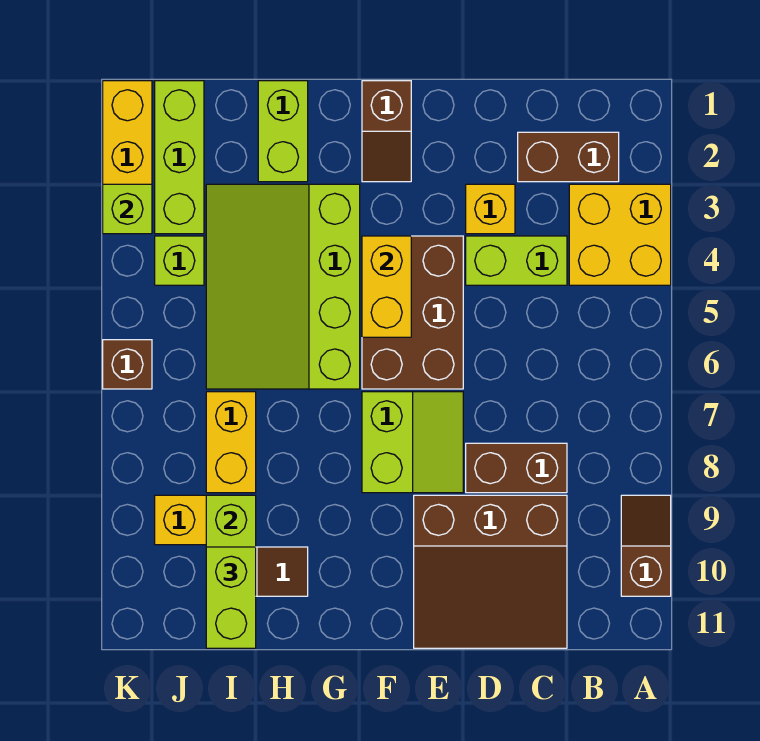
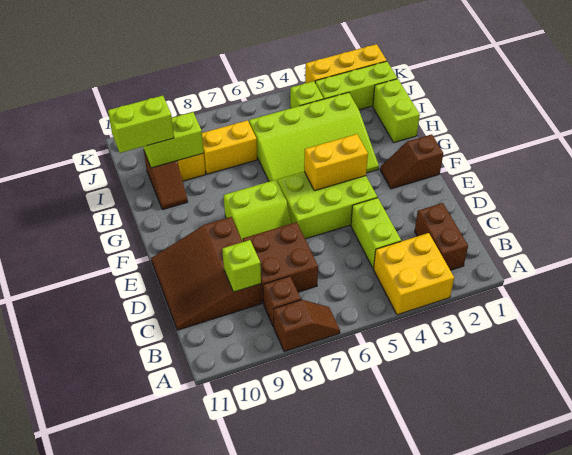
brown 1x2 slope [621,495,671,596] -> brown 1x2 slope moved to [274,300,340,352]
brown 1x2 brick [466,443,567,493] -> brown 2x2 brick [243,222,318,302]
yellow 1x1 brick [466,184,515,234] -> none
brown 2x3 brick [362,236,463,389] -> lime 2x3 brick [278,172,377,239]
lime 3x4 slope [206,184,360,389] -> lime 3x4 slope turned to [249,92,379,182]
lime 1x2 brick [258,81,308,182] -> lime 1x2 brick turned to [373,79,420,143]
lime 1x1 brick [103,184,152,234] -> lime 1x1 brick moved to [222,240,261,292]
brown 1x1 brick [103,340,152,389] -> brown 1x1 brick moved to [263,276,301,327]

